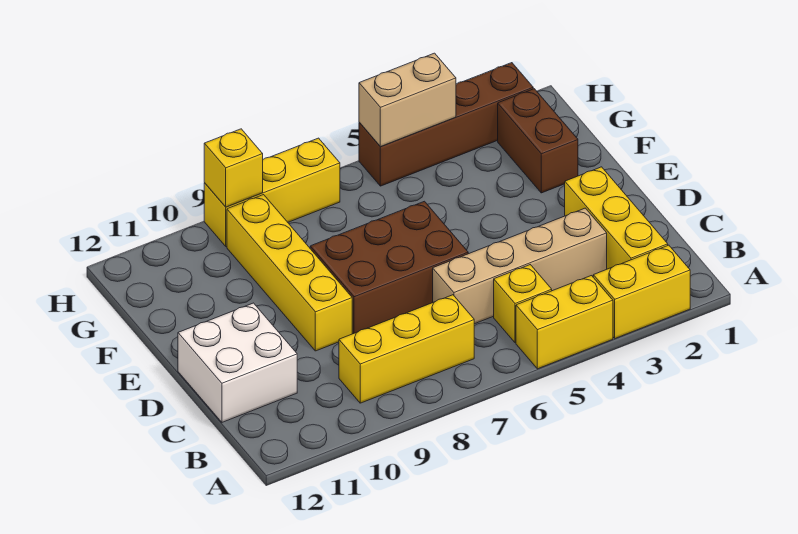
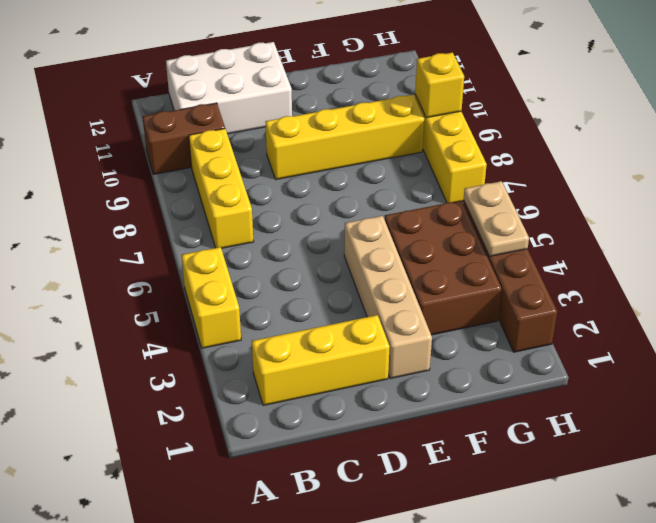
yellow 1x2 brick [593,245,690,338] -> none
yellow 1x1 brick [494,265,552,343] -> none
tan 1x4 brick [433,208,607,324] -> tan 1x4 brick moved to [344,216,432,379]
white 2x2 brick [178,303,297,422] -> white 2x3 brick [166,42,292,134]
brown 2x3 brick [310,201,468,334] -> brown 2x3 brick moved to [385,201,501,335]
brown 1x2 brick [498,89,578,193] -> brown 1x2 brick moved to [143,103,225,174]
tan 1x2 brick [359,53,456,147] -> tan 1x2 plate [464,181,529,256]

